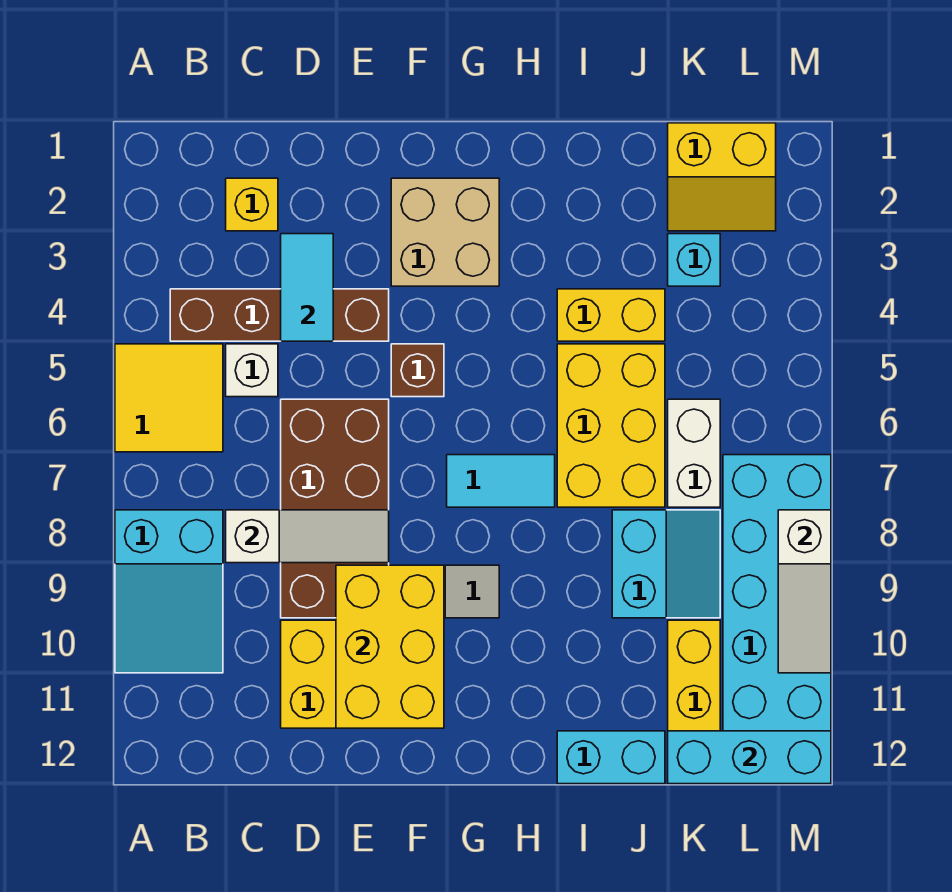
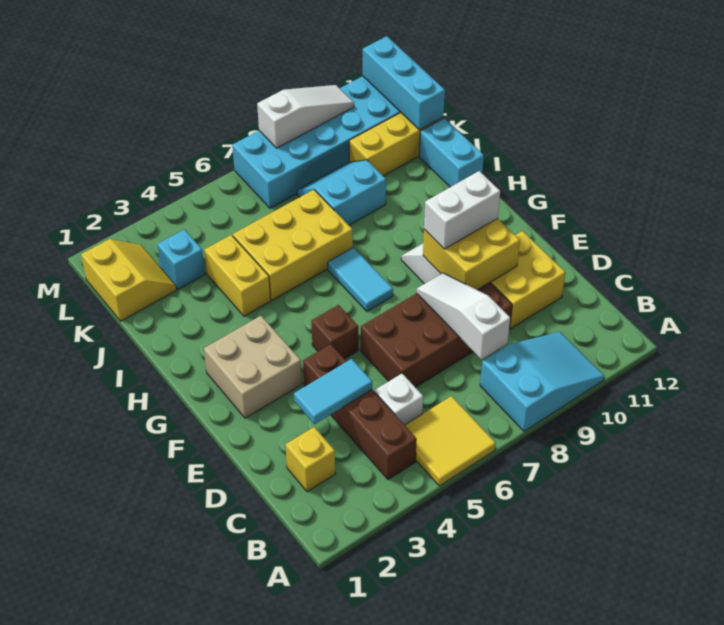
yellow 2x3 brick [336,565,444,728] -> yellow 2x2 brick [423,218,520,290]
white 1x2 brick [668,399,720,507] -> white 1x2 brick moved to [424,171,500,249]

